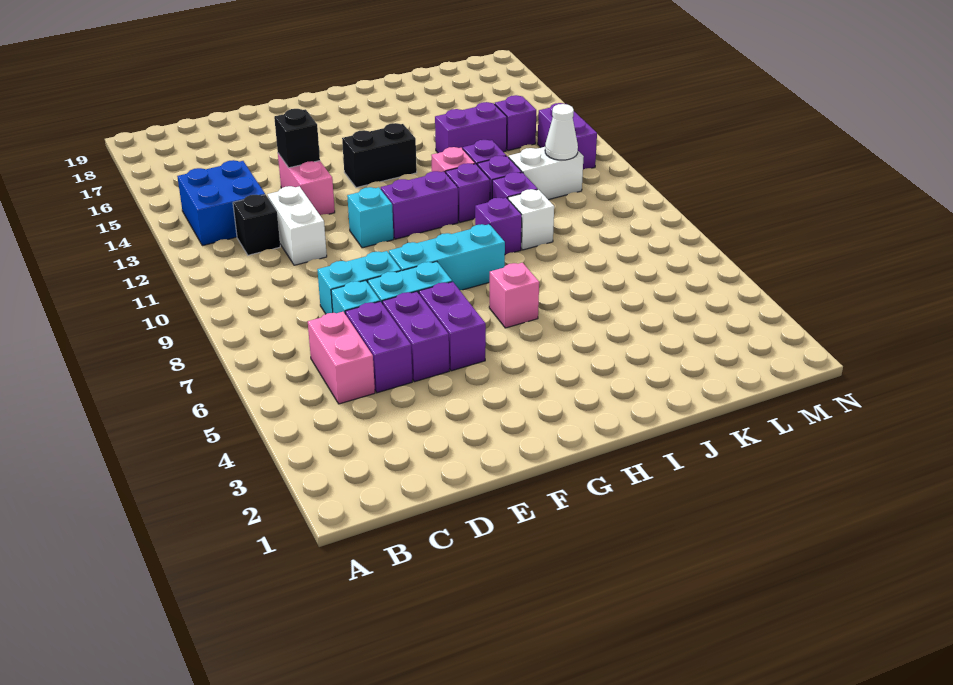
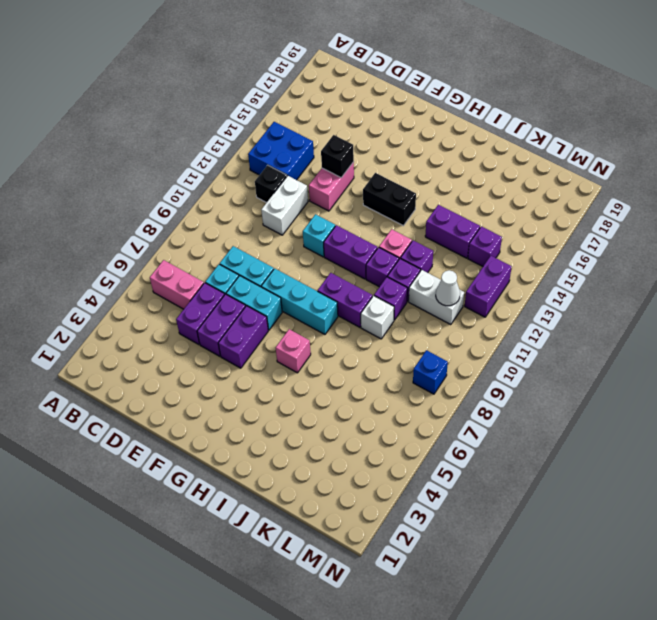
pink 1x2 brick [308,312,375,404] -> pink 1x2 brick turned to [150,260,204,309]
purple 1x1 brick [475,198,522,255] -> purple 1x2 brick [318,273,372,327]
none -> blue 1x1 brick [413,350,448,394]

